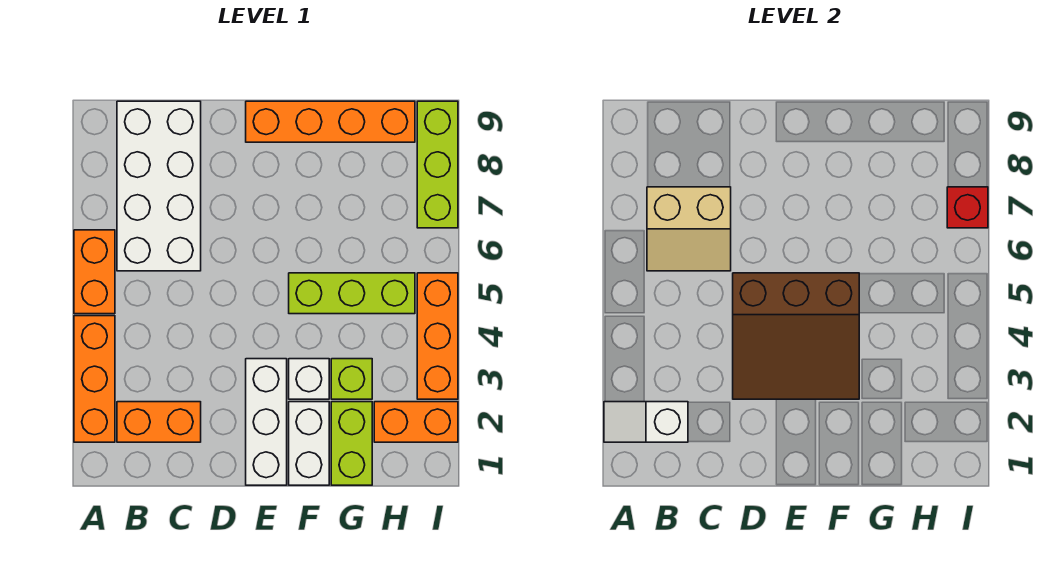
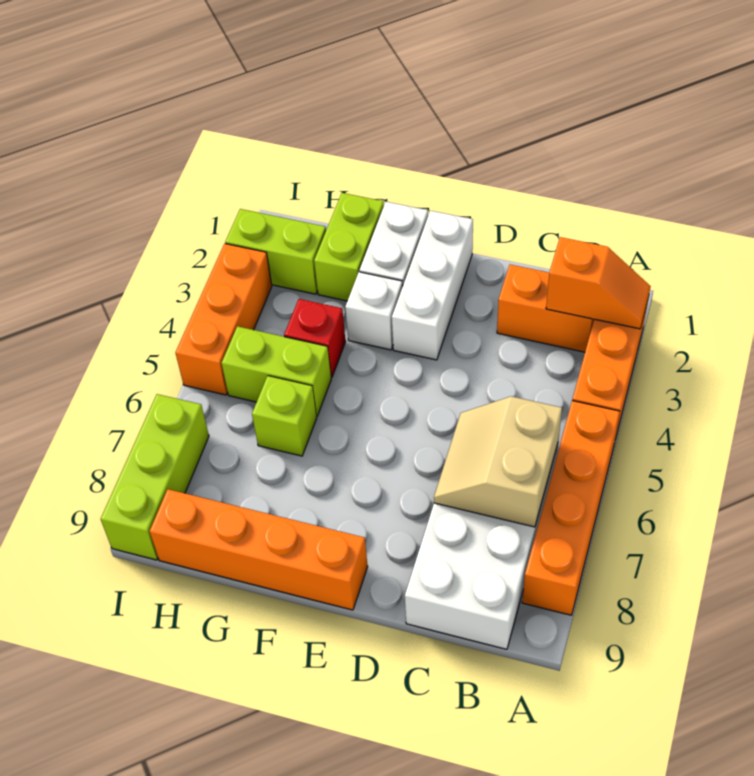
white 1x2 slope [604,402,688,442] -> orange 1x2 slope [546,237,651,329]
orange 1x2 brick [74,230,115,314] -> orange 1x4 brick [522,401,620,615]
tan 2x2 slope [647,187,731,271] -> tan 2x2 slope turned to [434,396,562,527]
brown 3x3 slope [733,273,859,399] -> none
lime 1x3 brick [289,273,415,314] -> lime 1x2 brick [222,326,331,416]
lime 1x1 brick [331,359,372,399] -> lime 1x1 brick moved to [252,376,317,456]
orange 1x2 brick [374,402,458,442] -> lime 1x2 brick [225,209,326,294]
red 1x1 brick [947,187,988,228] -> red 1x1 brick moved to [284,299,346,377]

